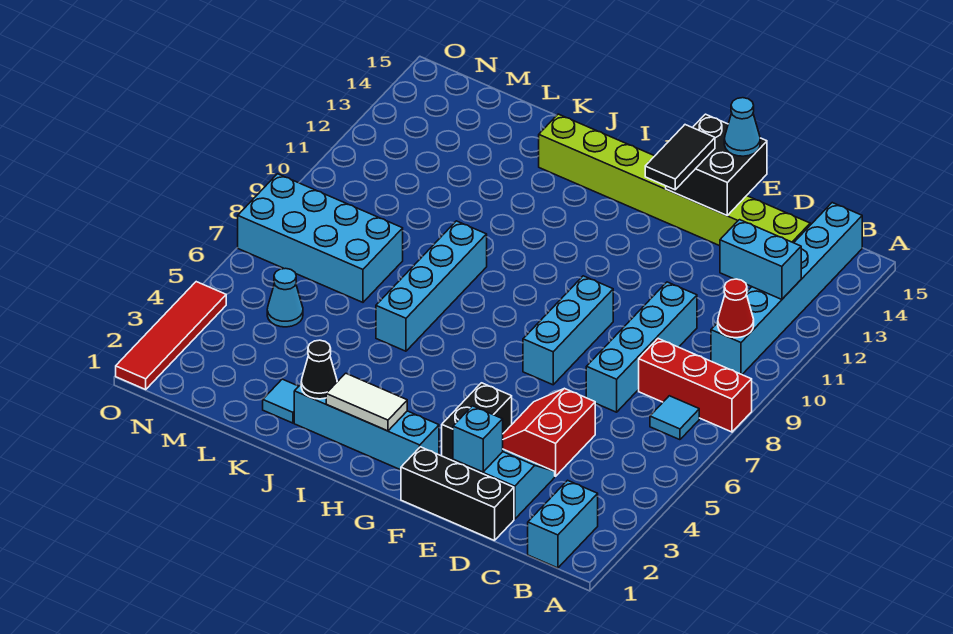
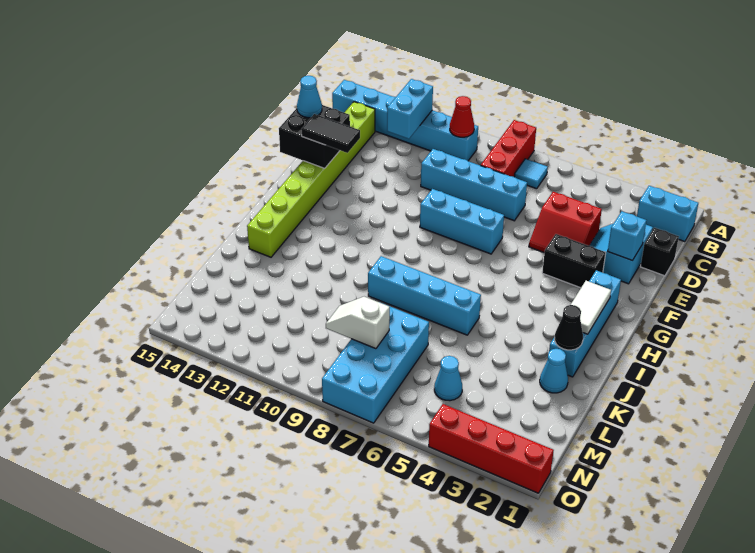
black 1x3 brick [401,447,514,541] -> black 1x1 brick [640,228,679,276]
cyan 1x1 tile [263,379,299,423] -> cyan 1x1 cone [540,349,568,393]
none -> white 1x2 slope [326,297,390,349]
red 1x4 tile [116,282,226,389] -> red 1x4 brick [429,404,554,493]

